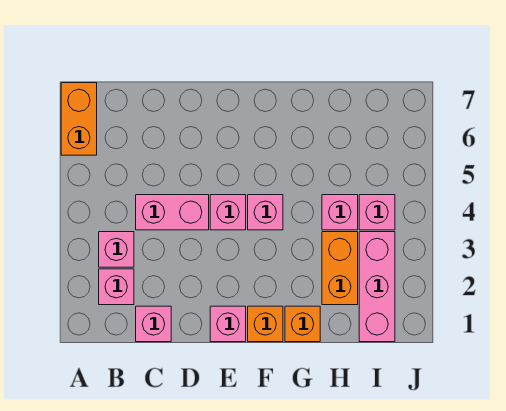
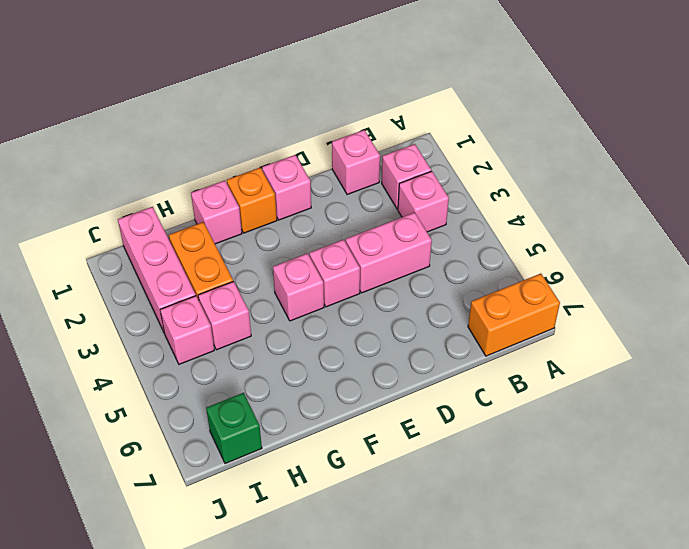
orange 1x2 brick [61,83,97,155] -> orange 1x2 brick turned to [468,274,560,356]
orange 1x1 brick [285,306,320,342] -> pink 1x1 brick [191,180,242,244]
none -> green 1x1 brick [206,393,262,464]

